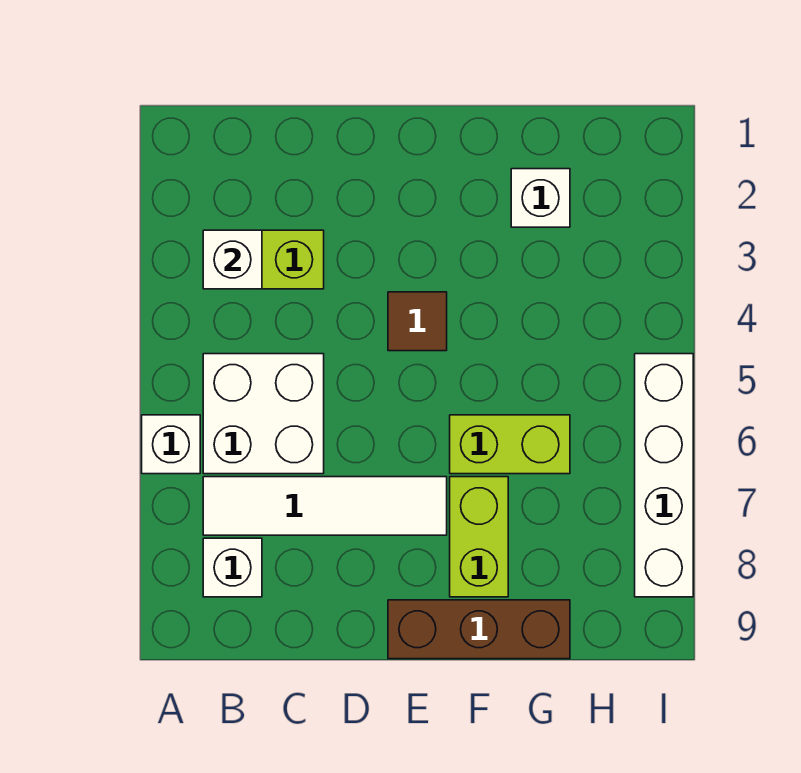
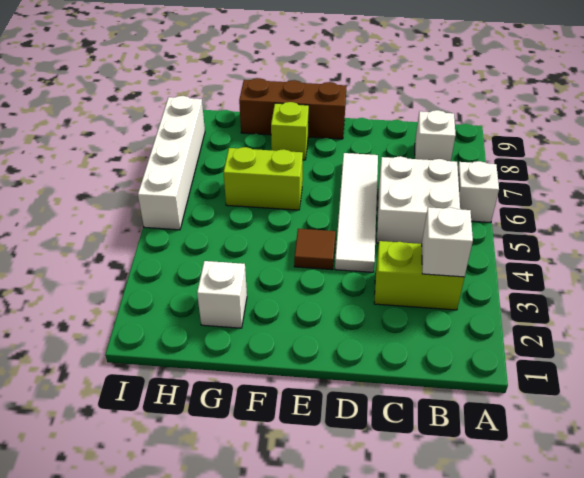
white 1x4 tile [203,477,447,535] -> white 1x4 tile turned to [335,153,378,272]
lime 1x2 brick [450,477,508,597] -> lime 1x1 brick [271,102,309,160]

